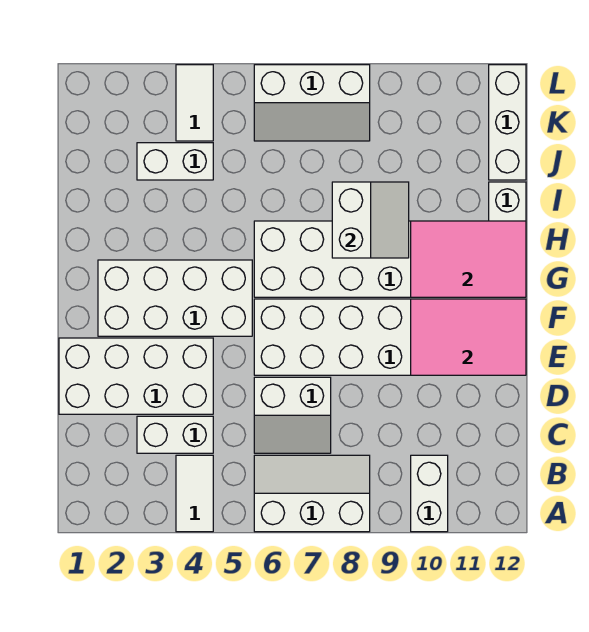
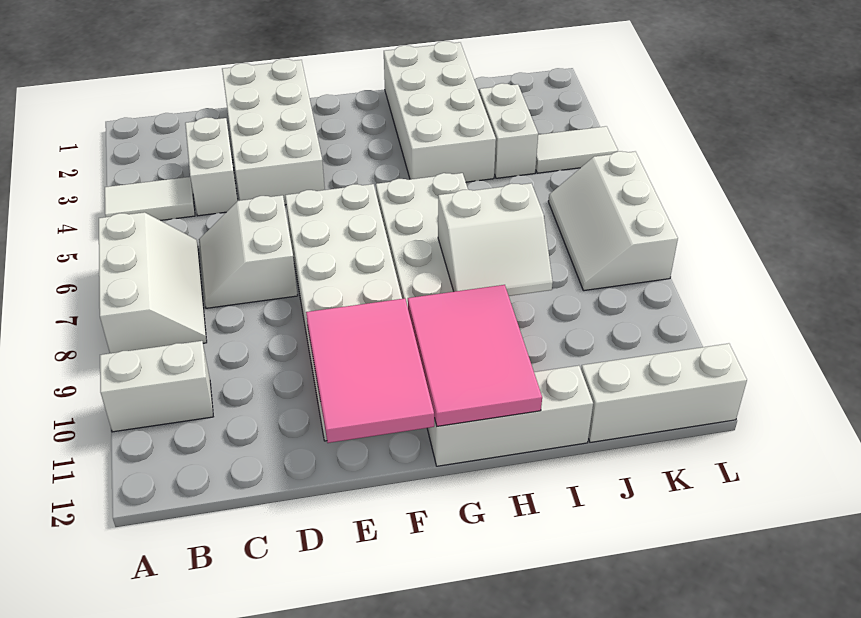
white 2x4 brick [98,260,252,336] -> white 2x4 brick moved to [384,41,496,182]

